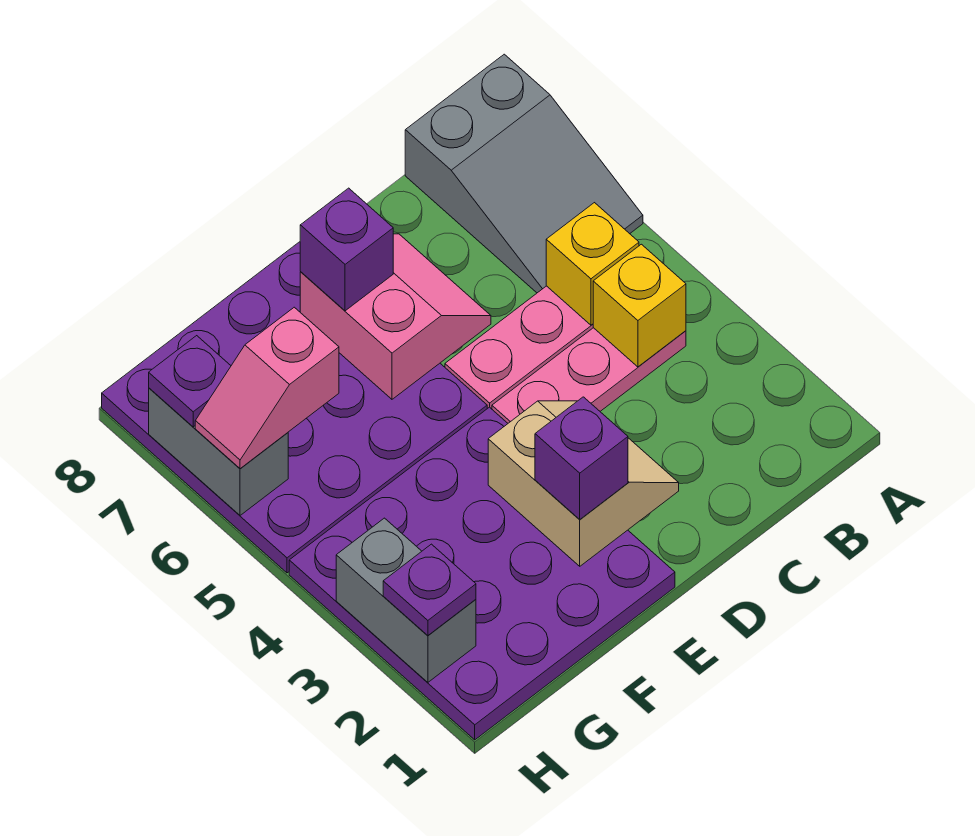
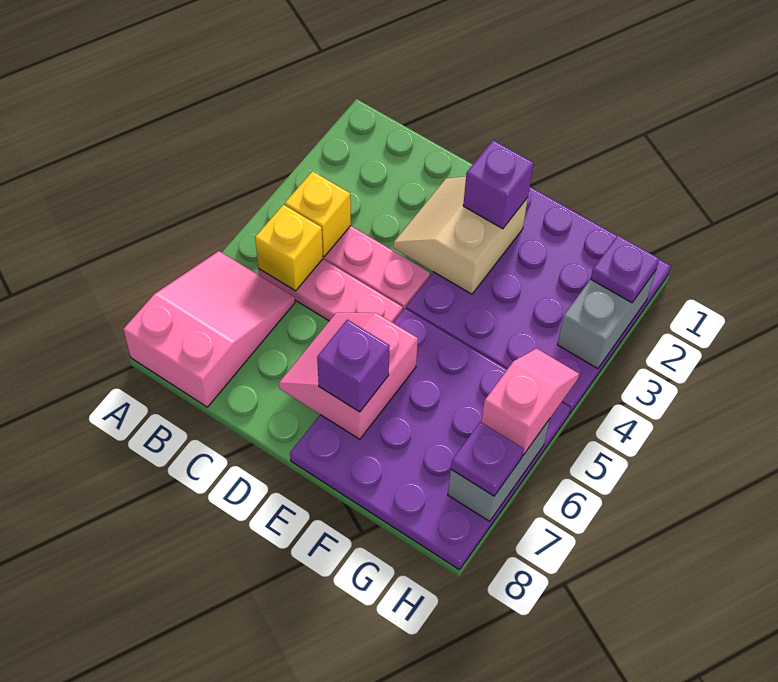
grey 2x3 slope [405,54,643,293] -> pink 2x3 slope [123,251,295,407]
pink 1x2 slope [195,307,339,469] -> pink 1x2 slope turned to [481,349,579,455]

